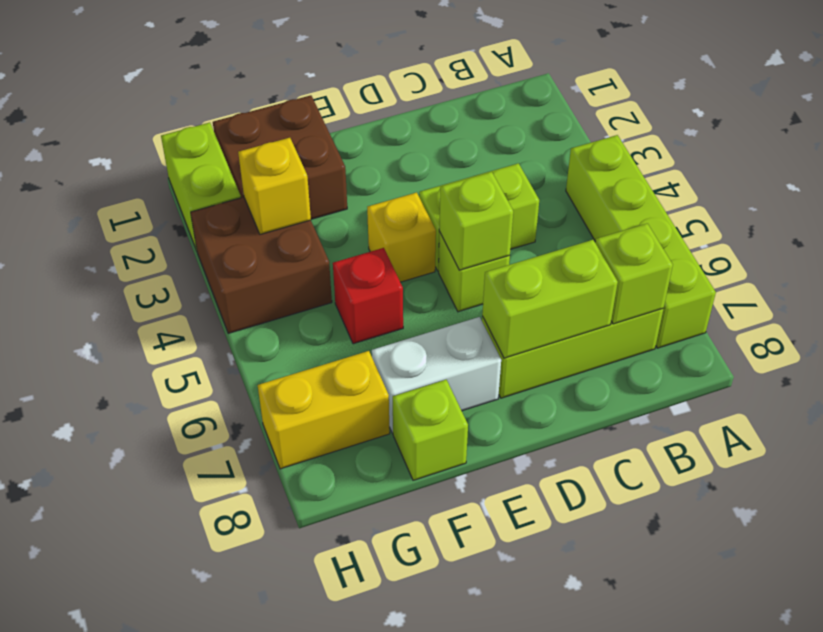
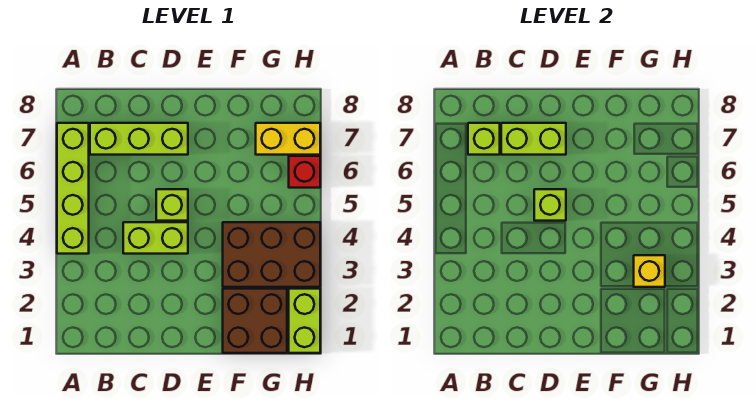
yellow 1x1 brick [367,192,436,282] -> none
white 1x2 brick [372,317,501,433] -> none
red 1x1 brick [333,248,403,344] -> red 1x1 brick moved to [289,156,320,188]
lime 1x1 brick [393,380,468,480] -> none
brown 2x2 brick [191,197,332,333] -> brown 2x3 brick [223,222,320,287]

